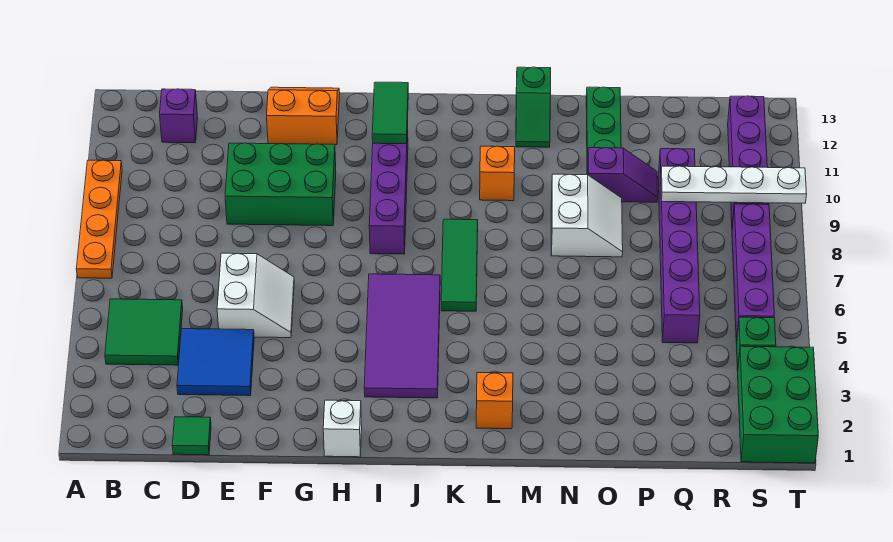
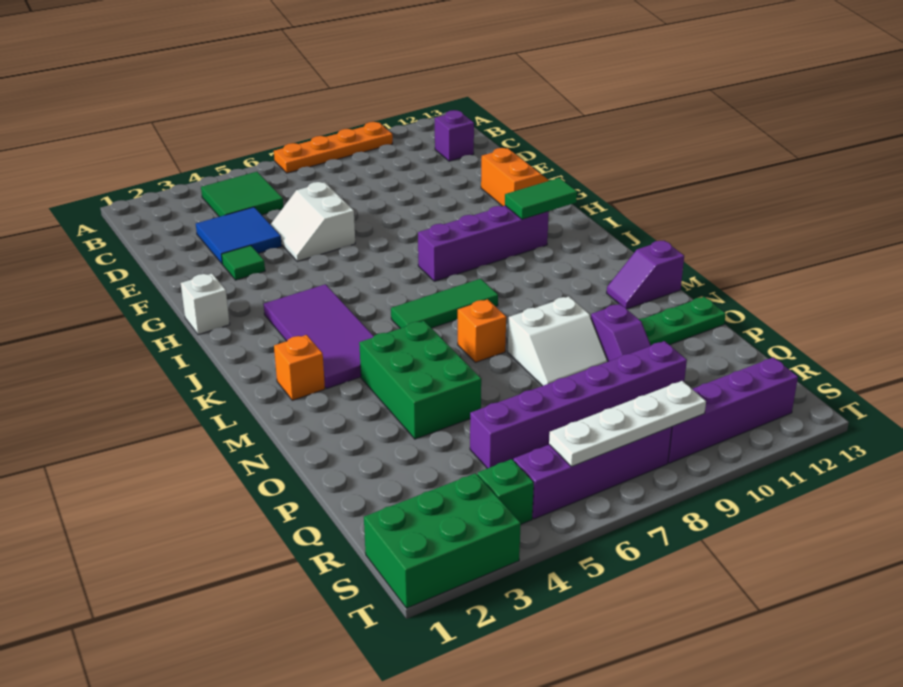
green 1x1 tile [172,417,211,455] -> green 1x1 tile moved to [222,245,265,280]
white 2x2 slope [217,253,294,338] -> white 2x2 slope turned to [270,182,355,261]
green 2x3 brick [225,143,336,226] -> green 2x3 brick moved to [359,321,481,439]
purple 2x4 tile [364,274,440,398] -> purple 2x4 tile turned to [264,284,374,388]
orange 1x1 brick [480,146,515,201] -> orange 1x1 brick moved to [458,299,506,362]
green 1x2 slope [516,67,551,147] -> purple 1x2 slope [607,241,684,309]
white 1x4 plate [661,166,807,203] -> white 1x4 plate turned to [549,381,706,467]

